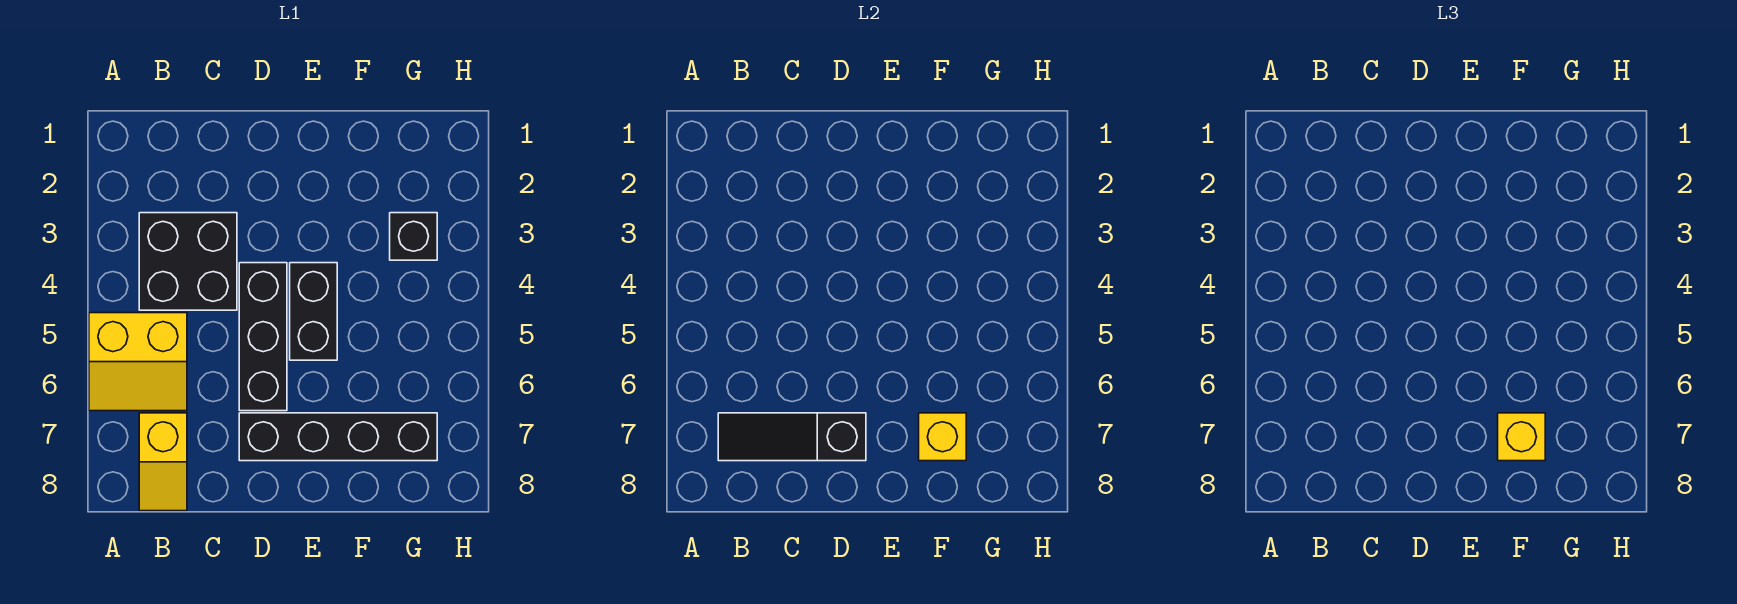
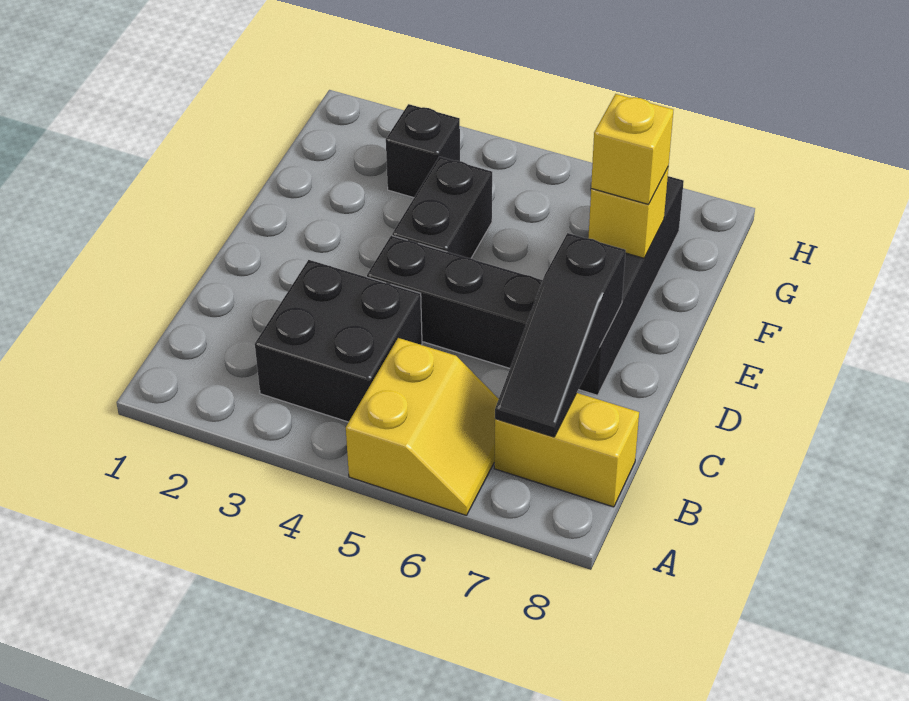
yellow 1x2 slope [139,413,187,511] -> yellow 1x2 brick [494,393,639,507]
black 1x2 brick [290,263,337,360] -> black 1x2 brick turned to [392,157,492,258]

